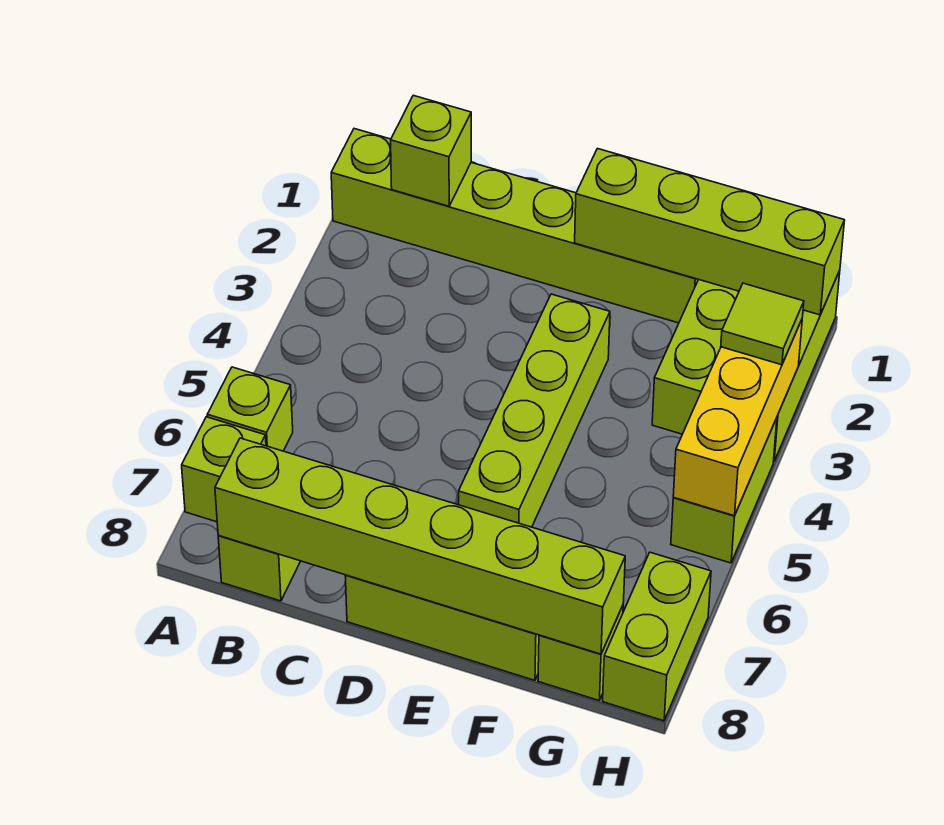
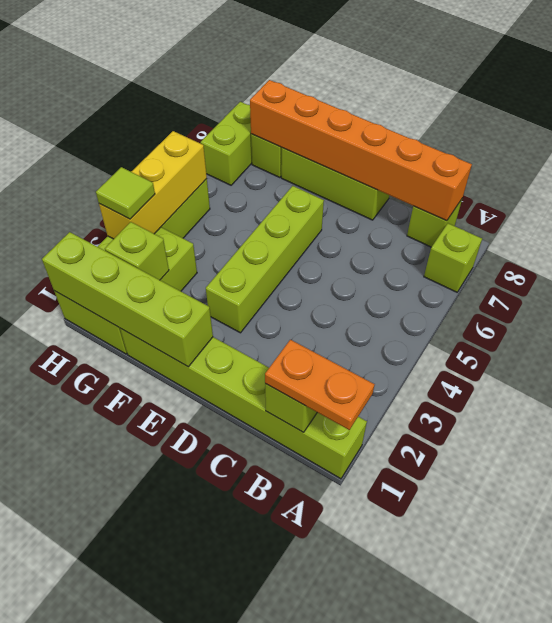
none -> orange 1x2 plate [265,340,375,430]
lime 1x1 brick [207,367,293,451] -> lime 1x1 brick moved to [105,222,169,280]
lime 1x6 brick [215,438,625,654] -> orange 1x6 brick [250,80,472,221]

